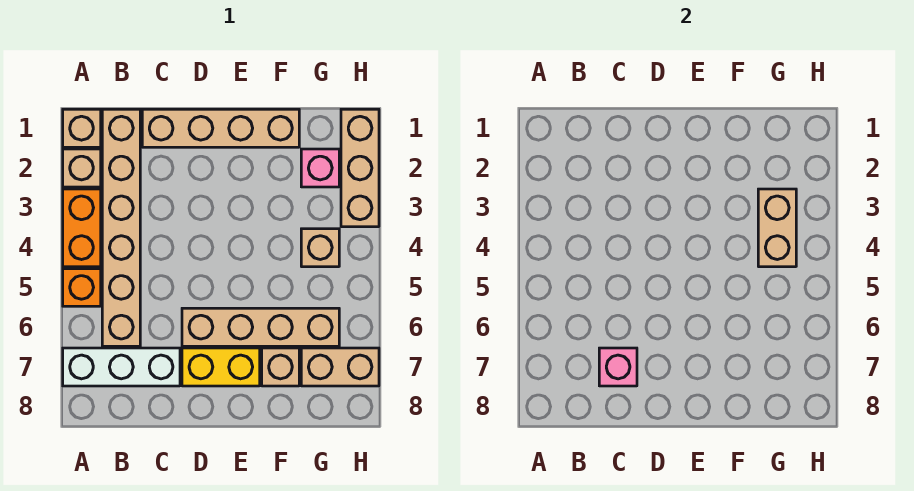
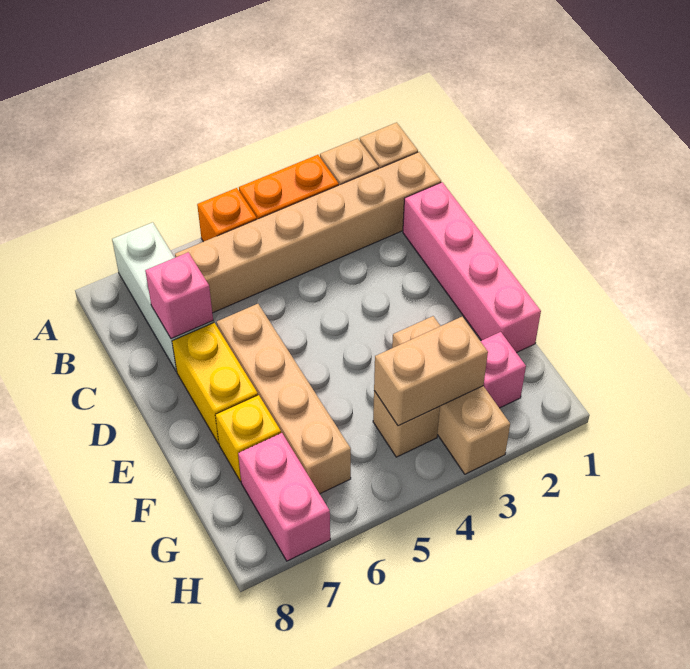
tan 1x4 brick [142,109,299,147] -> pink 1x4 brick [403,182,541,353]
tan 1x1 brick [262,348,299,386] -> yellow 1x1 brick [215,395,281,482]
tan 1x2 brick [301,348,379,386] -> pink 1x2 brick [238,433,330,561]
tan 1x3 brick [341,109,379,227] -> tan 1x3 brick turned to [392,316,510,474]

